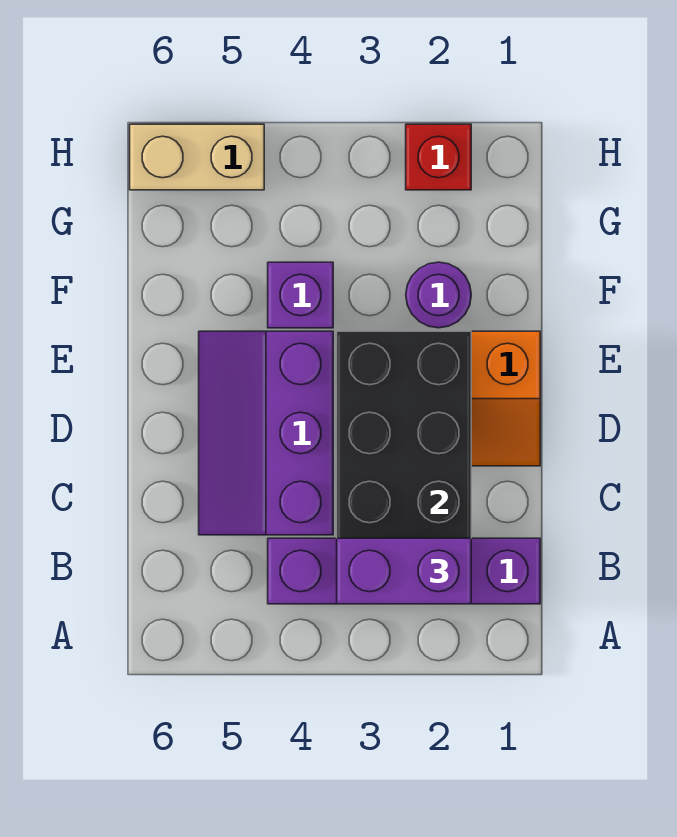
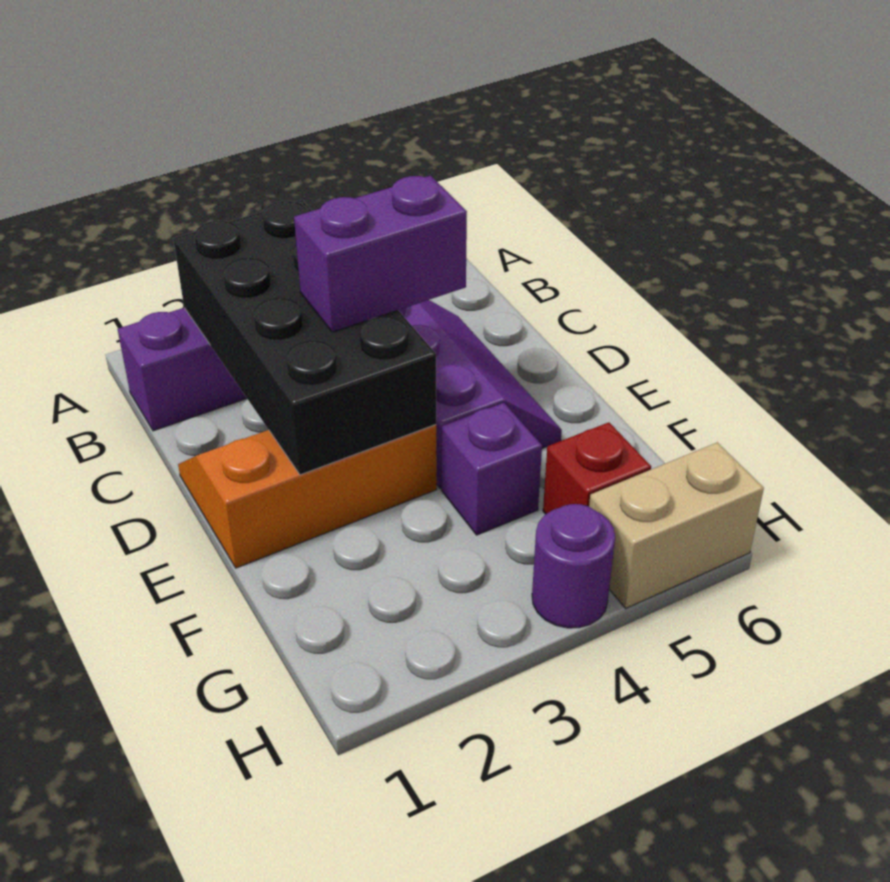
purple 1x2 brick [337,538,471,604] -> purple 1x2 brick moved to [294,176,467,332]
purple 1x1 round brick [406,262,471,328] -> purple 1x1 round brick moved to [532,504,615,628]
red 1x1 brick [406,124,471,190] -> red 1x1 brick moved to [543,422,651,514]

